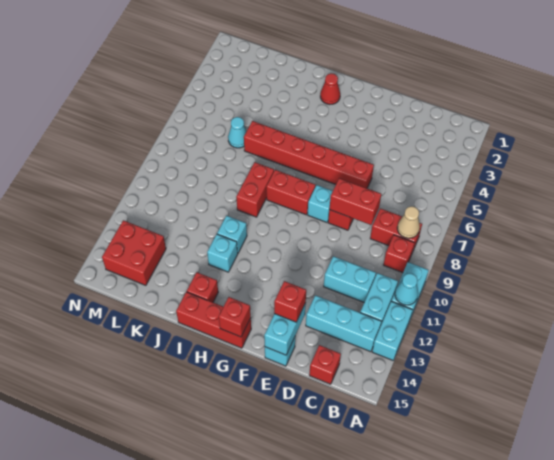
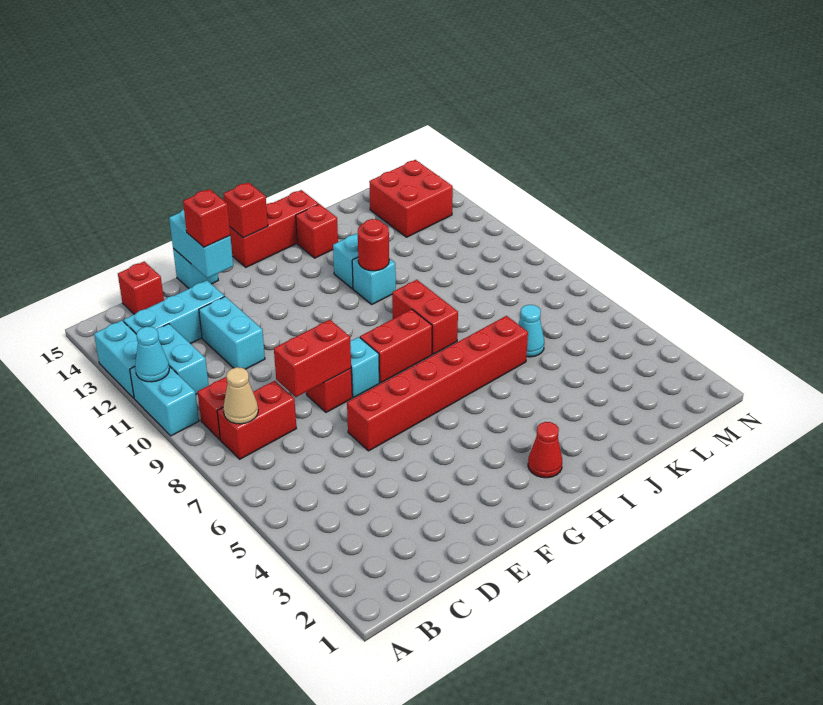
cyan 1x2 brick [324,256,376,302] -> cyan 1x2 brick turned to [199,297,265,369]
none -> red 1x1 round brick [358,219,389,271]

